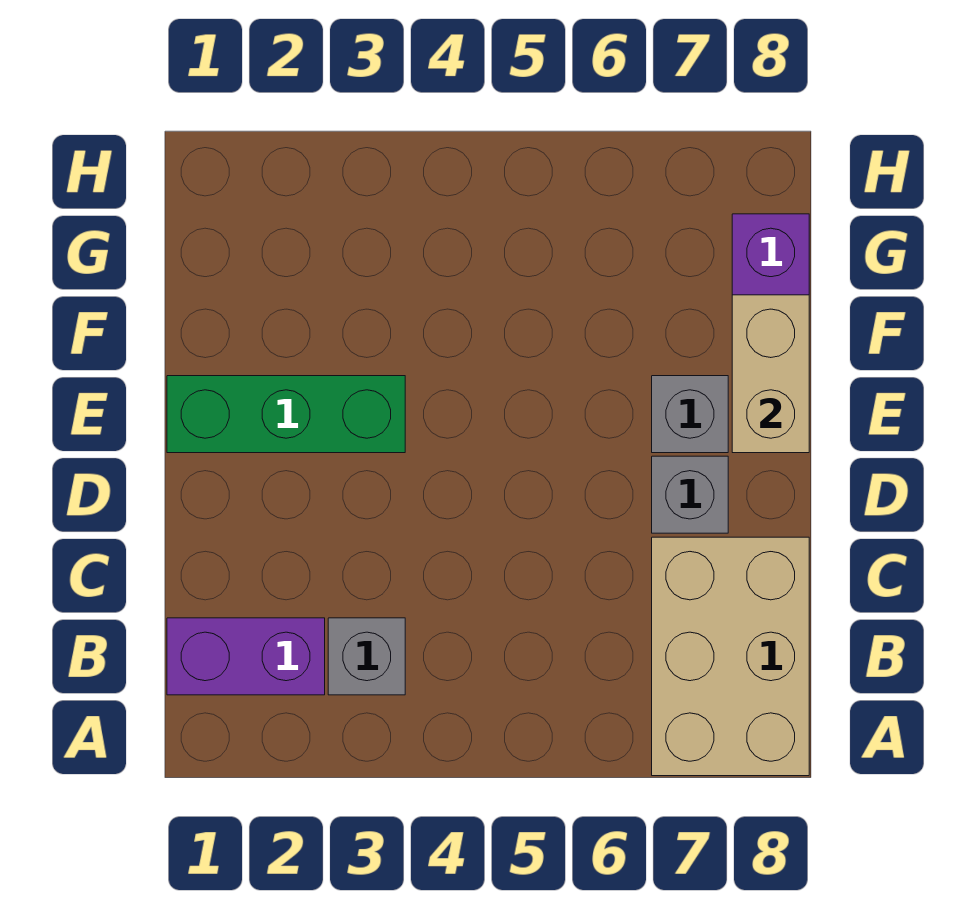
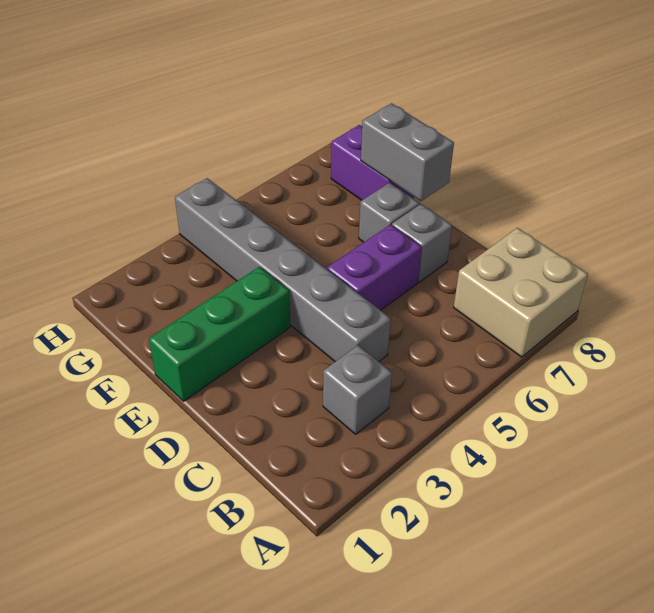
tan 2x3 brick [652,537,809,776] -> tan 2x2 brick [454,228,588,357]
purple 1x2 brick [167,618,325,695] -> purple 1x2 brick moved to [327,224,422,310]
none -> grey 1x6 brick [175,178,391,362]
tan 1x2 brick [732,295,809,453] -> grey 1x2 brick [361,103,454,201]

